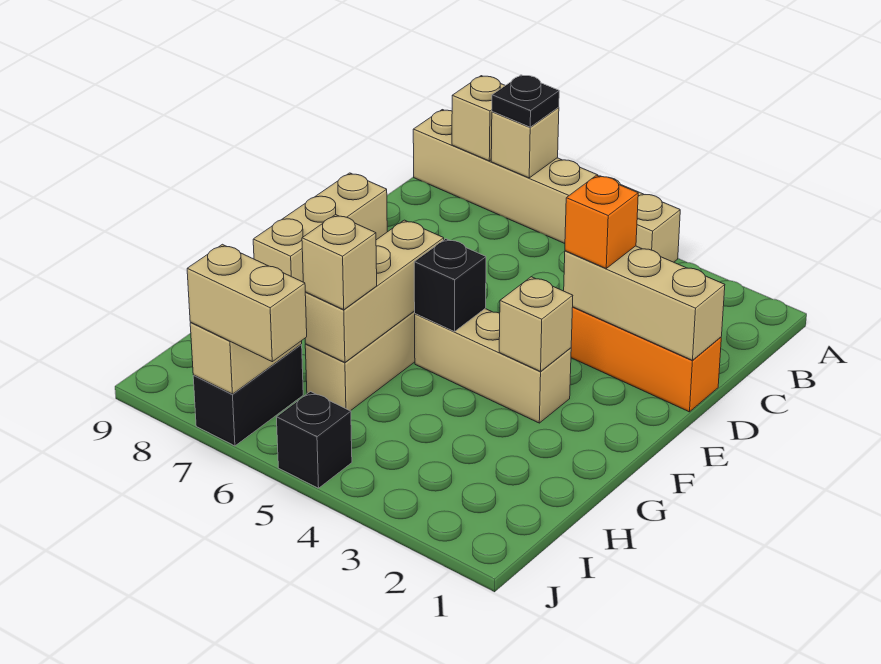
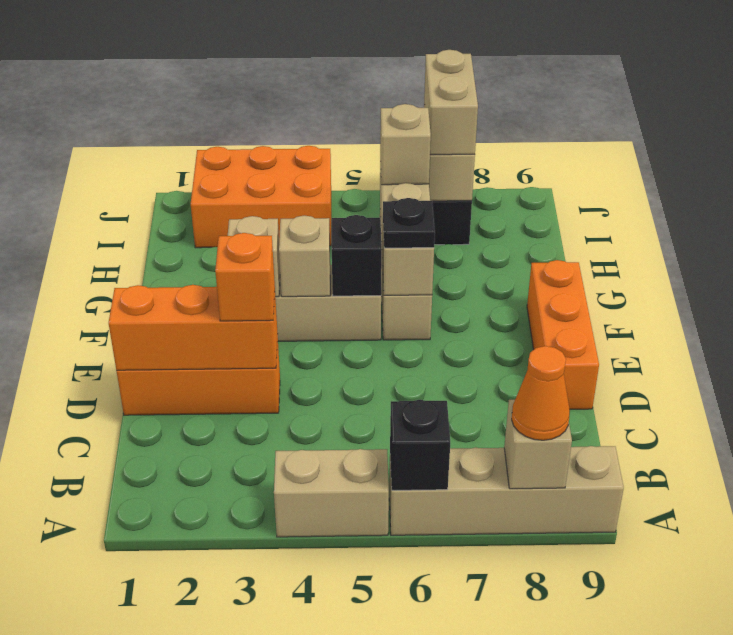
tan 1x1 brick [491,107,559,178] -> tan 1x1 brick moved to [279,215,330,297]
black 1x1 plate [492,75,559,127] -> black 1x1 plate moved to [383,198,435,248]
none -> orange 1x1 cone [512,346,570,440]
tan 1x3 brick [564,246,725,360] -> orange 1x3 brick [109,285,278,370]
tan 1x3 brick [253,173,387,282] -> orange 1x3 brick [527,260,599,409]
none -> orange 2x3 brick [191,146,331,248]
black 1x1 brick [276,392,352,488] -> black 1x1 brick moved to [390,400,450,490]
tan 1x2 brick [187,244,307,362] -> tan 1x2 brick turned to [424,50,478,155]

